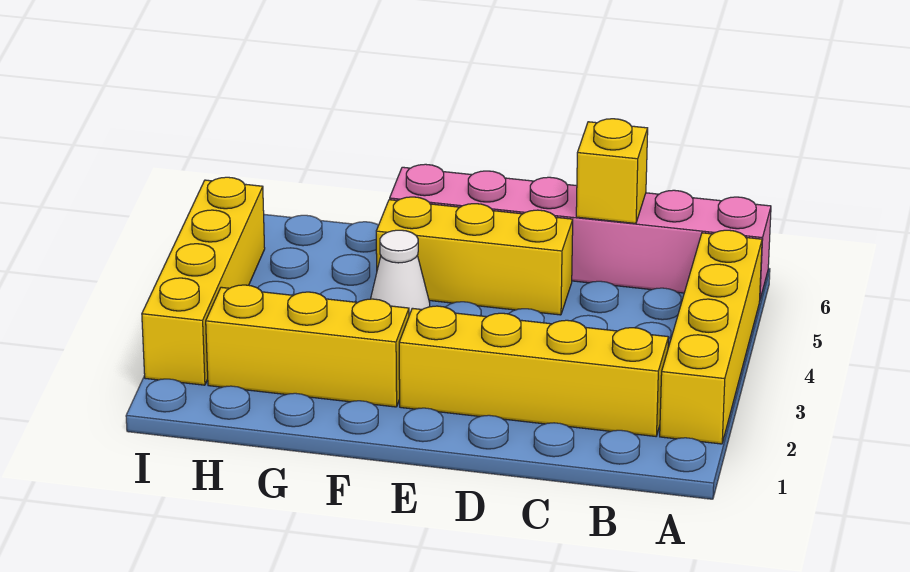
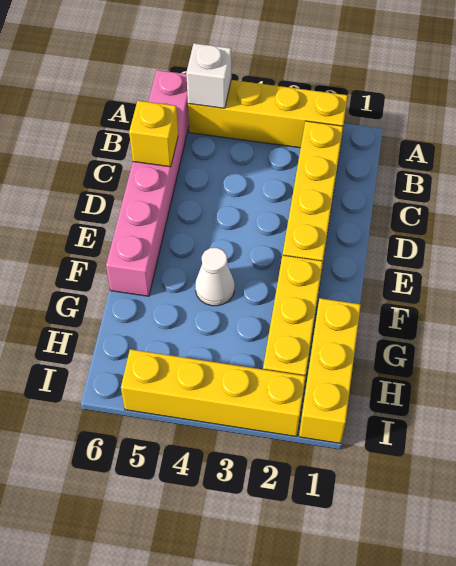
none -> white 1x1 brick [186,43,231,108]
yellow 1x3 brick [376,197,573,315] -> yellow 1x3 brick moved to [299,298,361,443]

